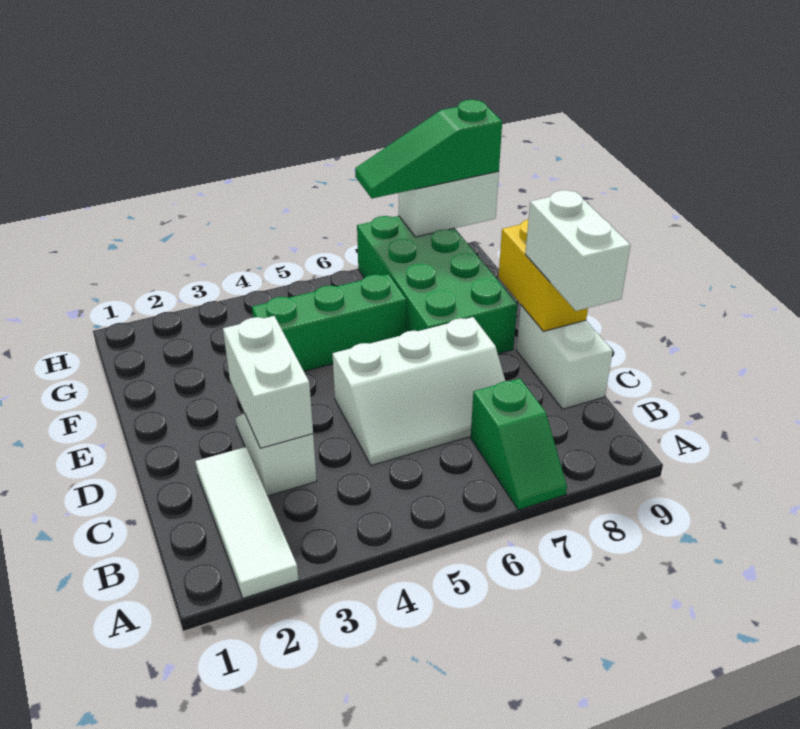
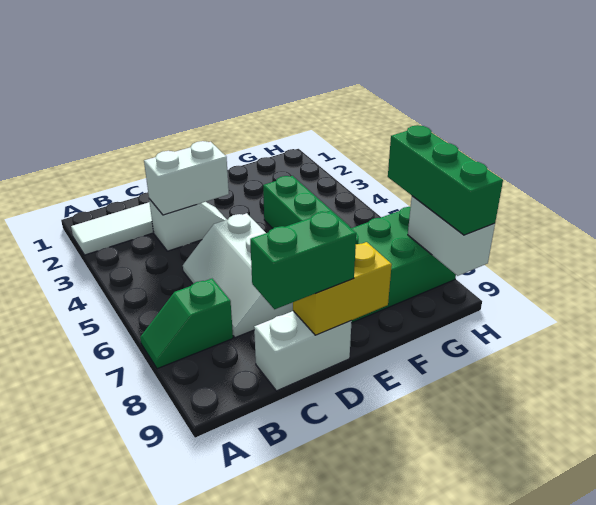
white 1x2 brick [525,190,631,311] -> green 1x2 brick [250,211,356,309]
green 1x3 slope [355,100,502,198] -> green 1x3 brick [388,125,503,235]

